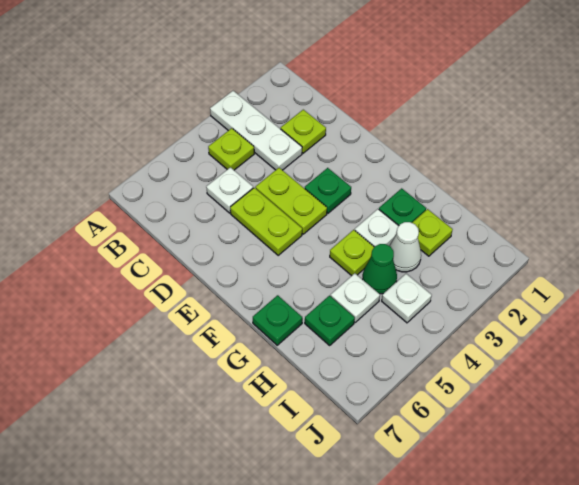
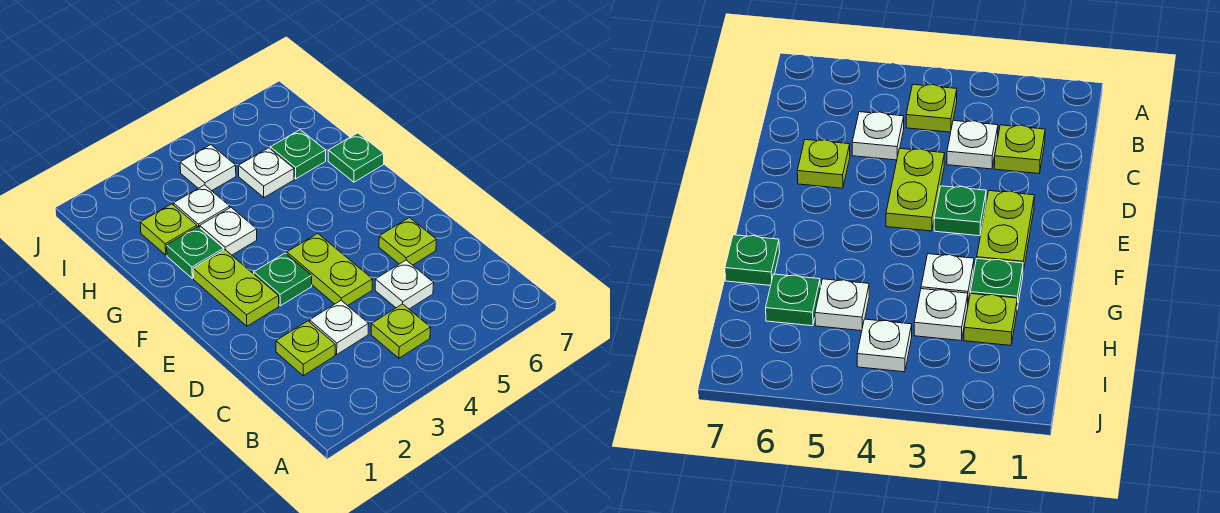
white 1x3 plate [210,91,302,170] -> white 1x1 plate [310,300,368,354]
lime 1x2 plate [230,188,302,255] -> lime 1x2 plate moved to [193,250,279,326]
lime 1x1 plate [330,230,374,276] -> lime 1x1 plate moved to [379,218,436,265]
white 1x1 cone [390,222,421,272] -> white 1x1 plate [173,185,230,228]
green 1x1 cone [363,244,397,294] -> none

